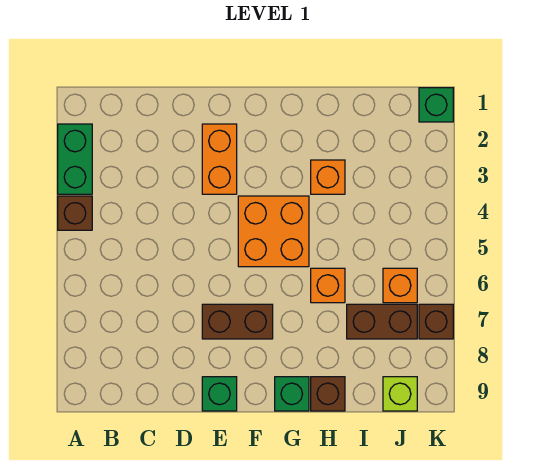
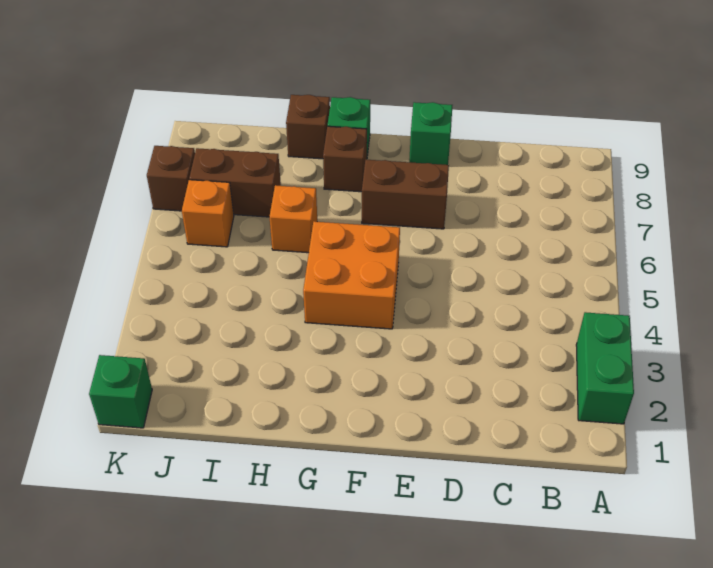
brown 1x1 brick [58,196,92,230] -> brown 1x1 brick moved to [323,126,367,192]
orange 1x2 brick [202,124,237,194] -> none
orange 1x1 brick [311,160,345,194] -> none
lime 1x1 brick [383,377,417,411] -> none

